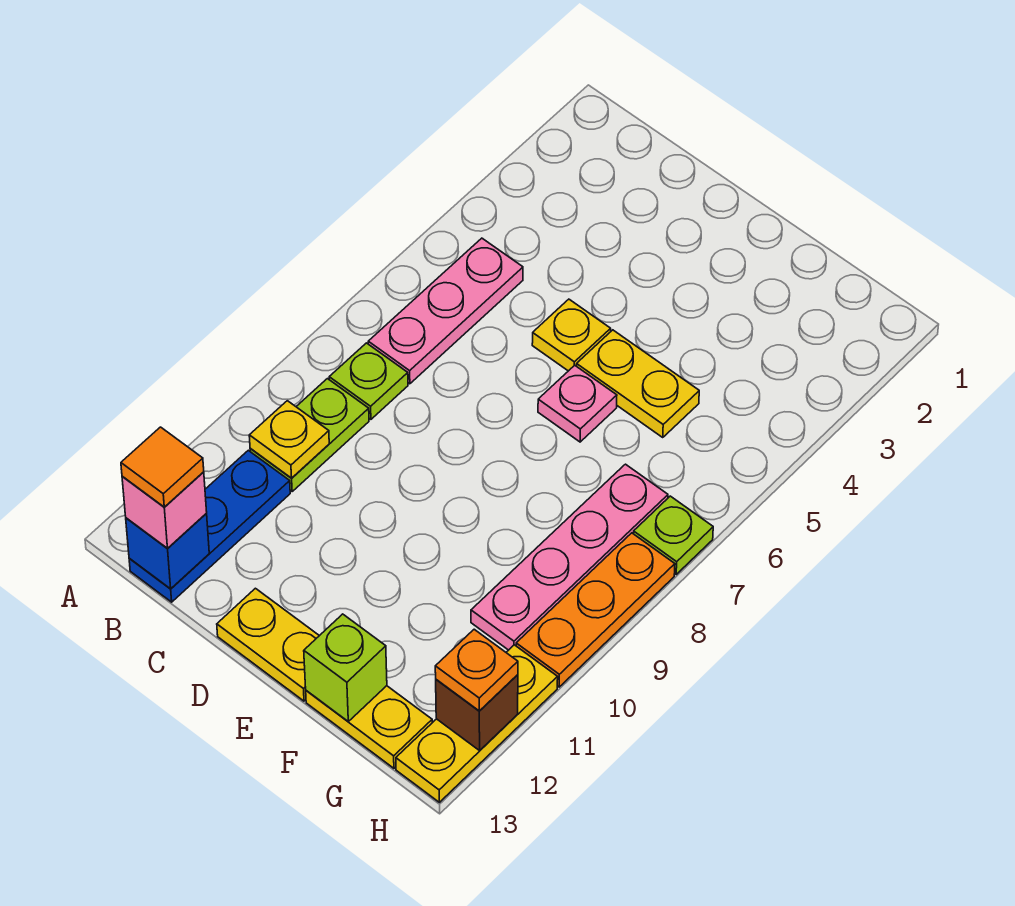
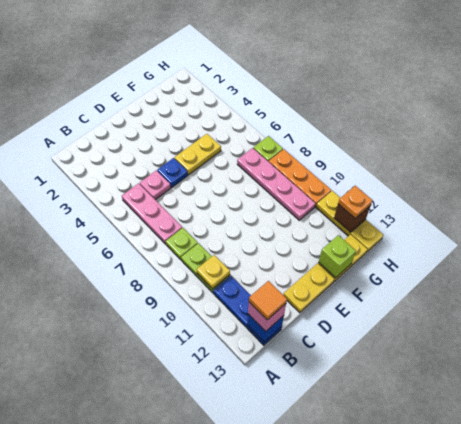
yellow 1x1 plate [532,299,611,371] -> blue 1x1 plate [157,158,188,187]
pink 1x1 plate [538,365,617,442] -> pink 1x1 plate moved to [140,170,171,200]

